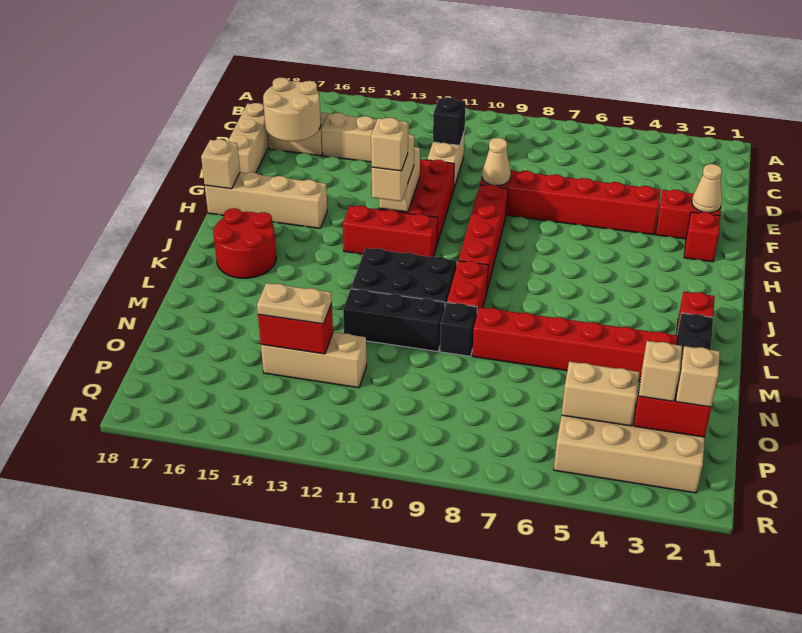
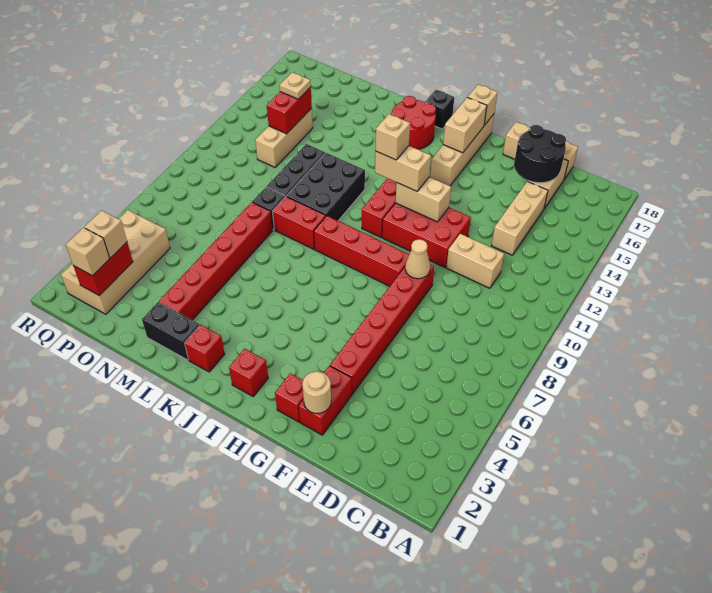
black 1x1 brick [433,98,466,145] -> black 1x1 brick moved to [426,90,454,129]
tan 2x2 round brick [263,78,321,141] -> black 2x2 round brick [514,125,566,183]
tan 1x1 cone [692,164,722,213] -> tan 1x1 round brick [302,372,331,413]
none -> red 1x1 brick [229,349,268,396]
tan 1x2 plate [257,283,332,324] -> tan 1x1 plate [280,72,311,99]
tan 1x2 brick [562,362,640,426] -> tan 1x2 brick moved to [443,97,487,153]

